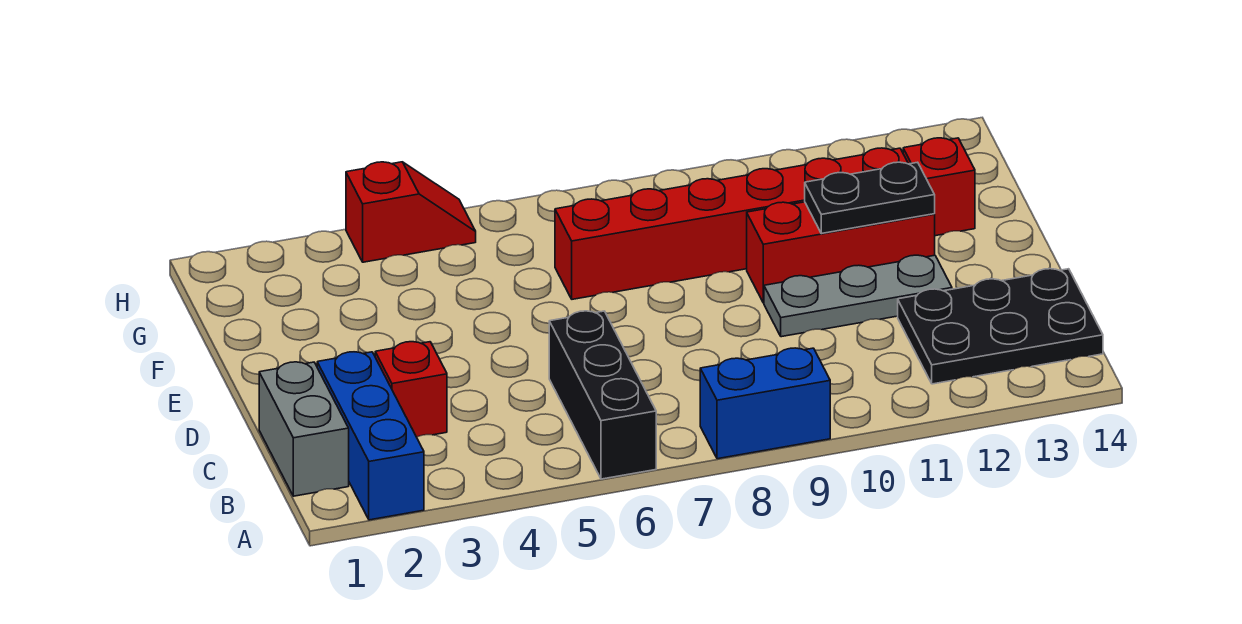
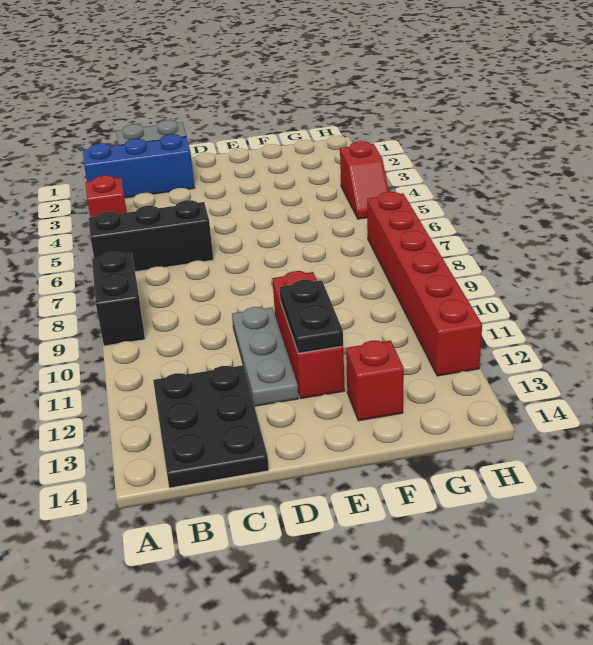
blue 1x2 brick [700,348,830,459] -> black 1x2 brick [92,252,145,346]
red 1x1 brick [375,342,447,437] -> red 1x1 brick moved to [86,175,127,218]
red 1x6 brick [555,148,908,299] -> red 1x6 brick moved to [367,192,482,376]

